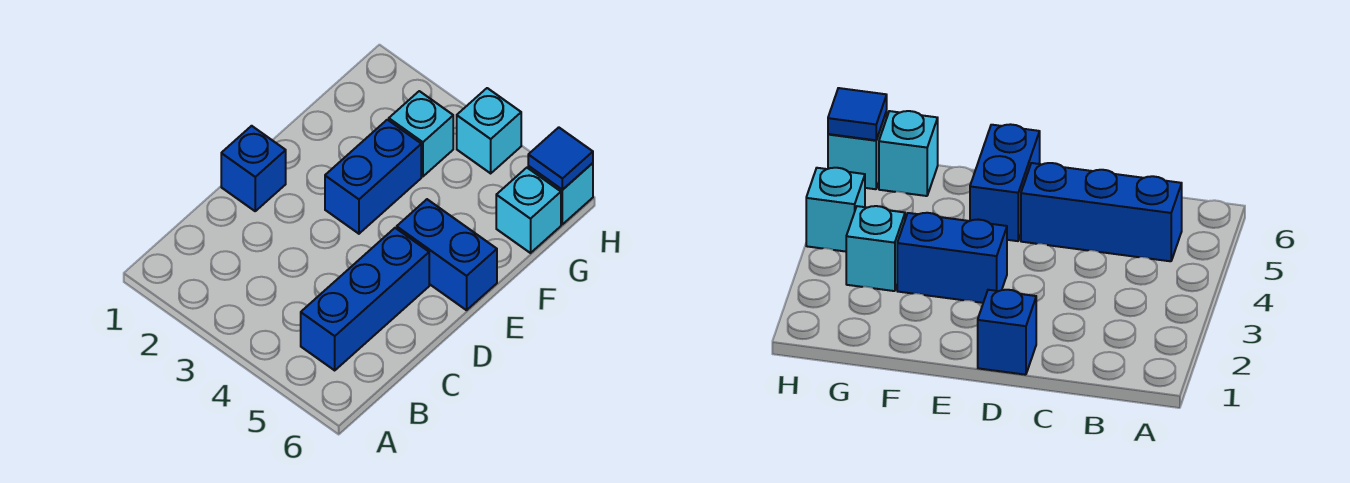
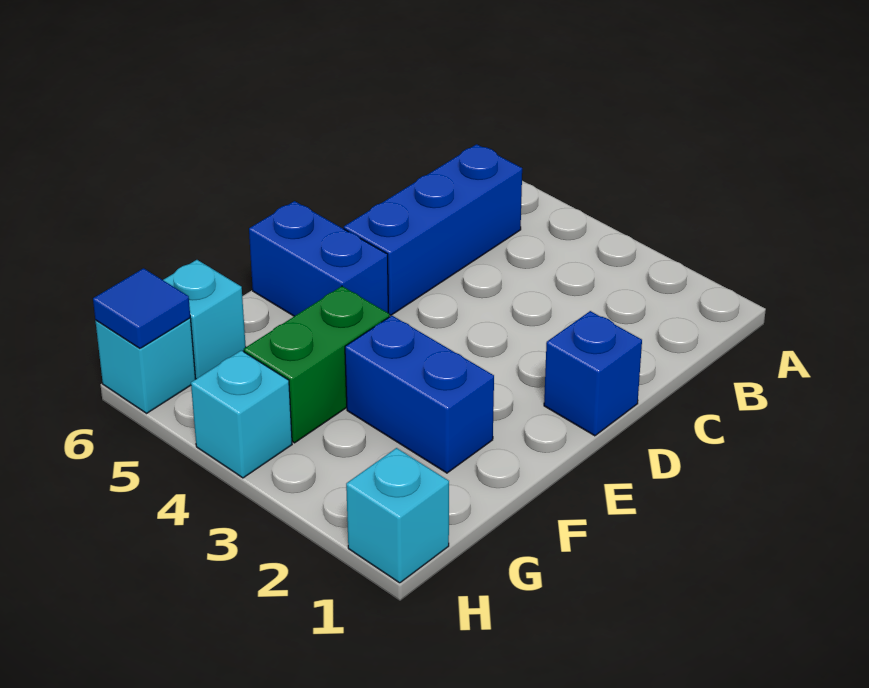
blue 1x2 brick [325,120,421,234] -> blue 1x2 brick turned to [345,316,494,473]
none -> green 1x2 brick [244,286,390,443]
cyan 1x1 brick [389,91,453,176] -> cyan 1x1 brick moved to [346,448,449,583]

